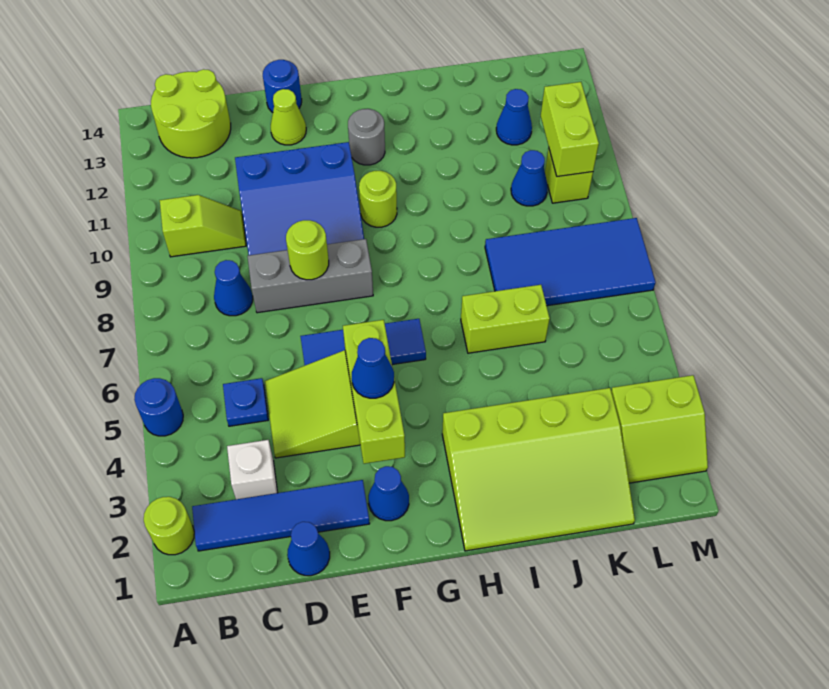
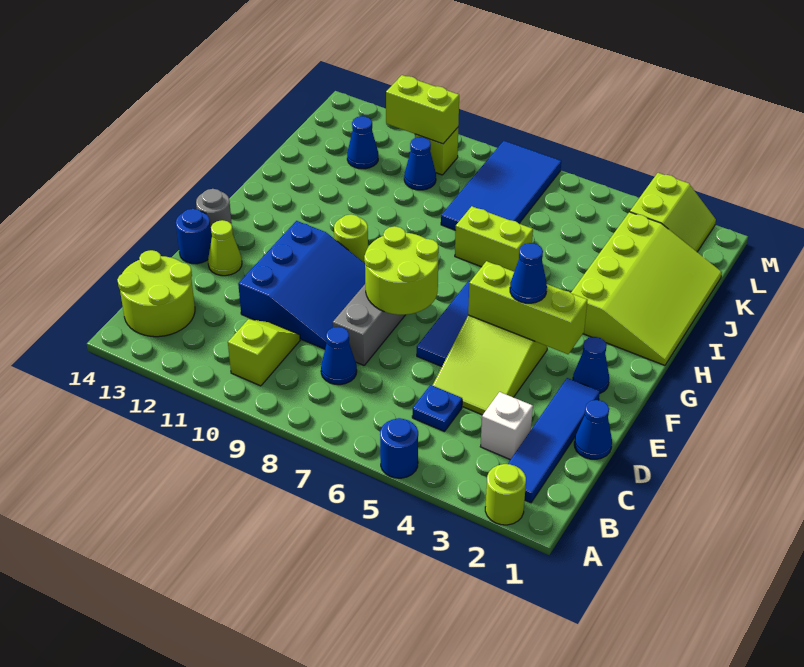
lime 1x1 round brick [286,220,329,280] -> lime 2x2 round brick [364,226,439,315]
grey 1x1 round brick [348,109,385,165] -> grey 1x1 round brick moved to [196,189,232,238]
lime 1x2 brick [461,285,550,353] -> lime 1x2 brick turned to [455,206,533,271]

